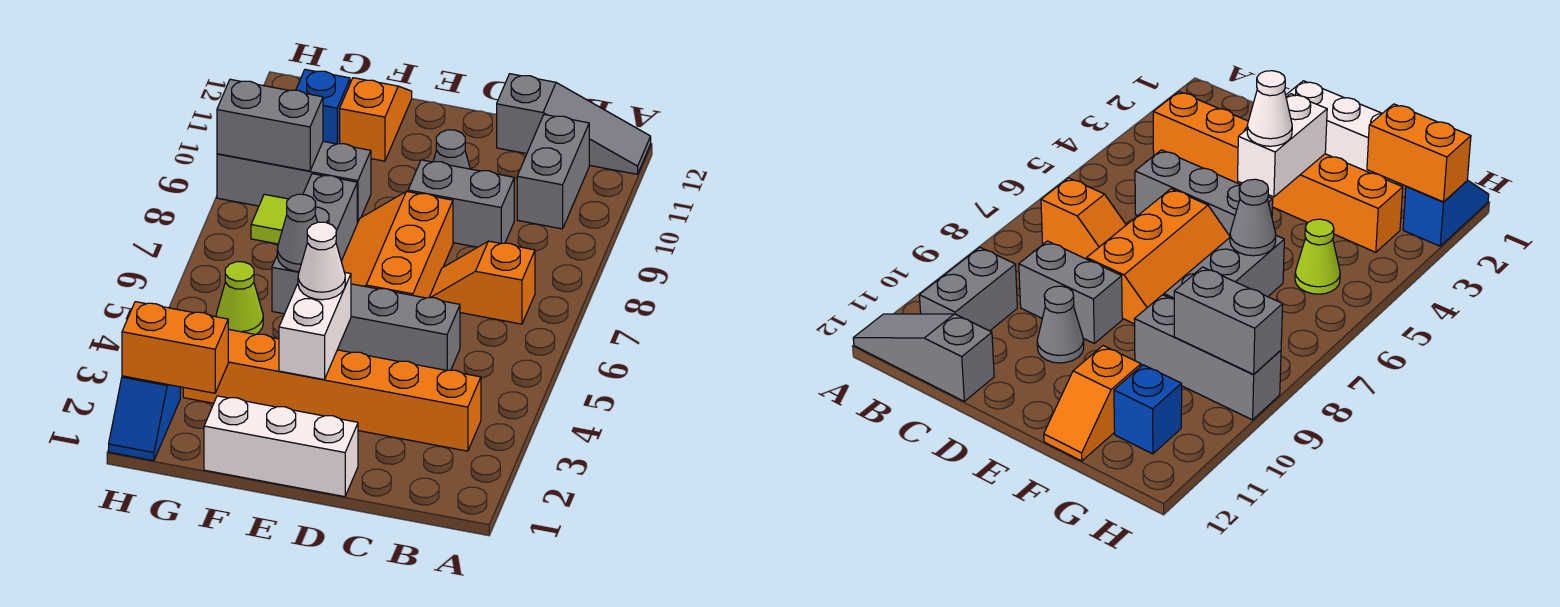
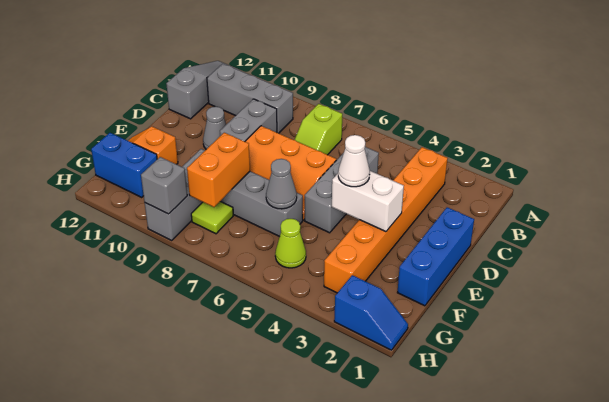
orange 1x2 slope [429,241,535,324] -> lime 1x2 slope [295,104,342,155]
grey 1x2 brick [517,114,589,229] -> grey 1x3 brick [207,64,293,133]
white 1x3 brick [204,396,358,497] -> blue 1x3 brick [397,207,474,306]
orange 1x2 brick [122,302,228,393] -> orange 1x2 brick moved to [187,133,250,207]
grey 1x2 brick [217,79,323,171] -> grey 1x1 brick [141,157,187,214]
blue 1x1 brick [296,70,350,144] -> blue 1x2 brick [91,133,157,197]

